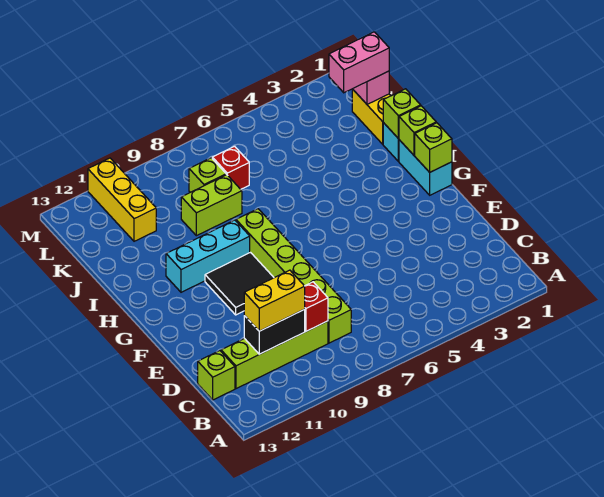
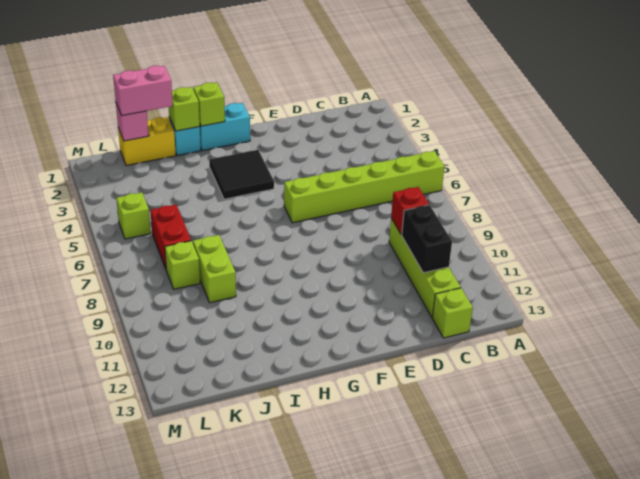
lime 1x6 brick [236,209,351,343] -> lime 1x6 brick moved to [284,151,445,223]
yellow 1x2 brick [244,270,305,331] -> none
black 2x2 tile [205,253,274,315] -> black 2x2 tile moved to [209,150,274,199]
lime 1x1 brick [415,123,452,172] -> lime 1x1 brick moved to [116,192,151,239]
cyan 1x3 brick [166,220,250,292] -> none
pink 1x2 brick [329,32,389,93] -> pink 1x2 brick turned to [113,66,173,116]
red 1x1 brick [212,146,249,189] -> red 1x2 brick [151,205,191,269]
yellow 1x3 brick [88,158,156,241] -> none

